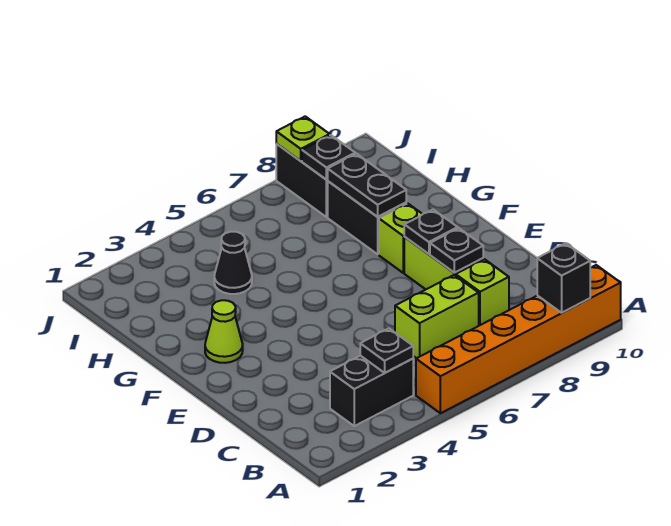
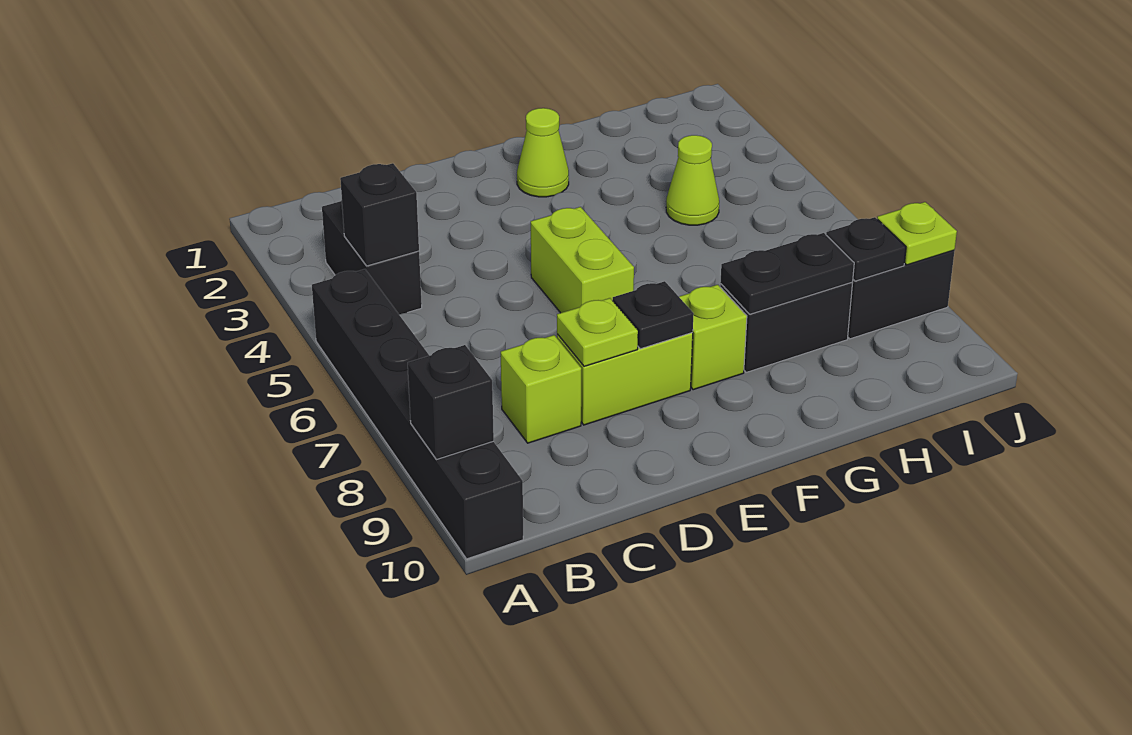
orange 1x6 brick [416,265,621,413] -> black 1x6 brick [312,269,523,559]
black 1x1 plate [360,329,413,373] -> black 1x1 brick [340,163,419,266]
lime 1x2 brick [395,275,479,358] -> lime 1x2 brick moved to [531,207,634,313]
black 1x1 plate [430,228,483,273] -> lime 1x1 plate [557,298,638,366]
black 1x1 cone [214,232,252,294] -> lime 1x1 cone [666,135,719,225]

